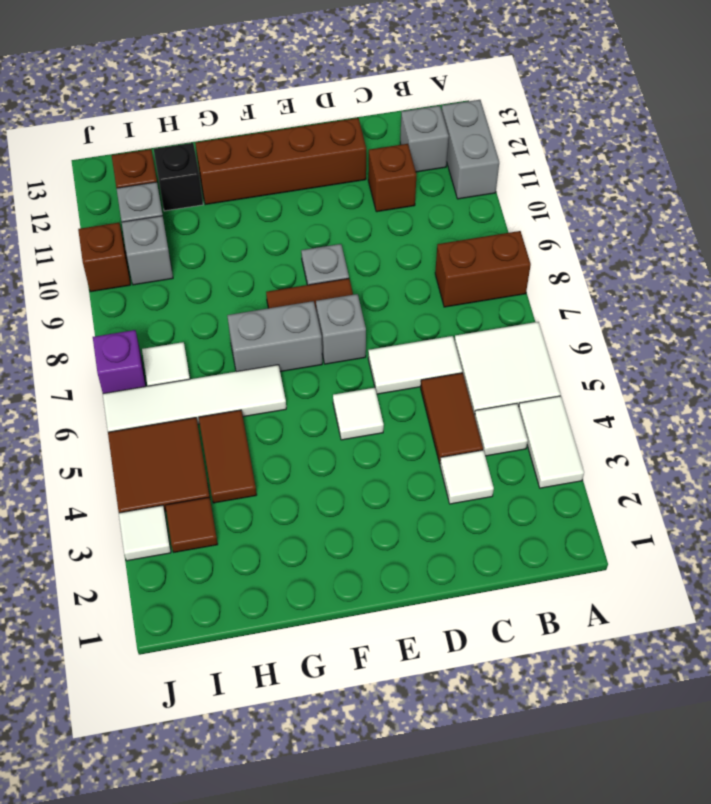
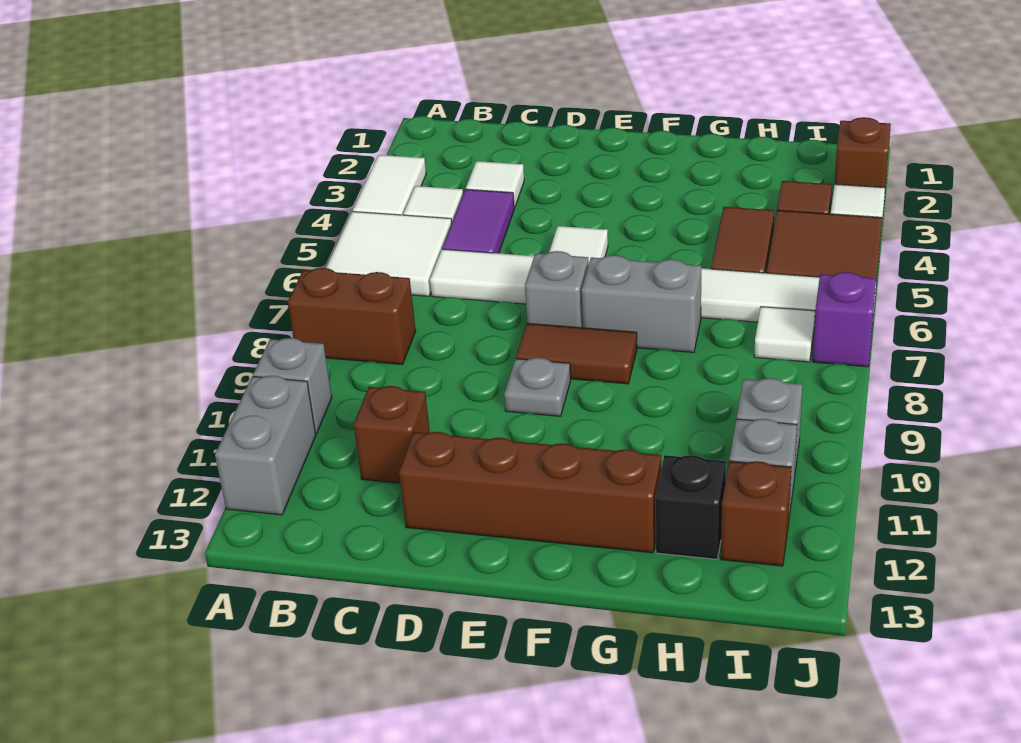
grey 1x1 brick [400,106,449,172] -> grey 1x1 brick moved to [253,338,332,434]
brown 1x2 tile [421,373,483,464] -> purple 1x2 tile [442,189,514,253]
brown 1x1 brick [78,223,131,292] -> brown 1x1 brick moved to [835,117,891,187]

